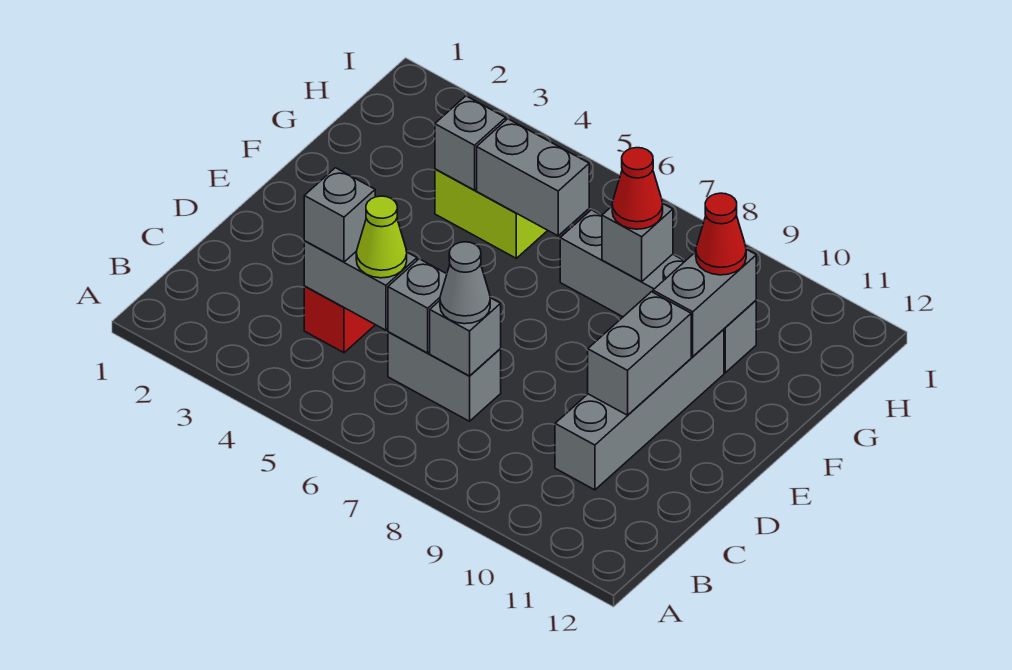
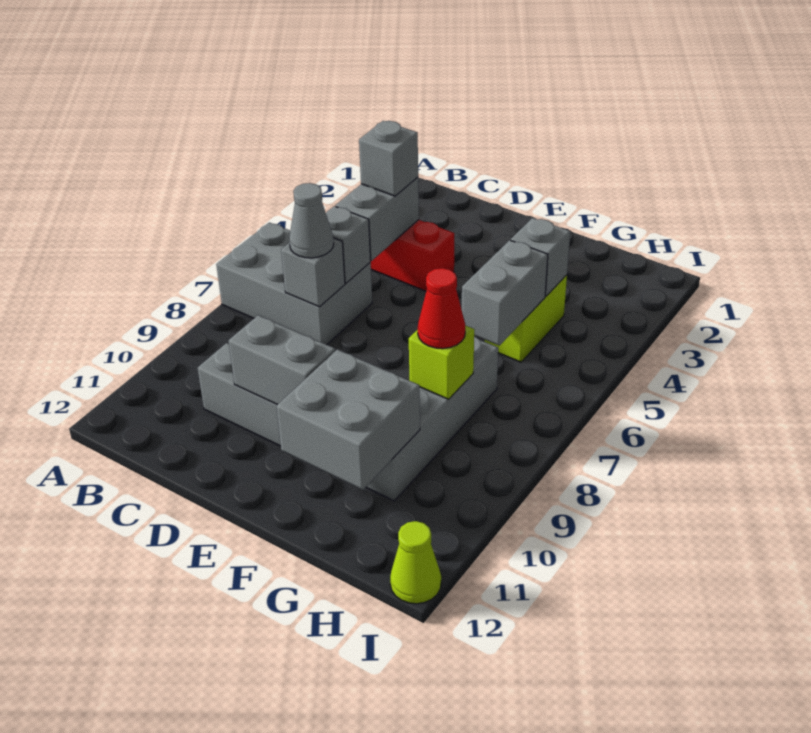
lime 1x1 cone [356,196,407,278] -> lime 1x1 cone moved to [390,521,441,604]
grey 1x2 brick [388,332,501,421] -> grey 2x3 brick [216,223,372,345]
grey 1x2 brick [653,249,756,357] -> grey 2x2 brick [276,349,420,490]
grey 1x1 brick [602,204,673,281] -> lime 1x1 brick [409,326,474,399]
red 1x1 cone [696,193,746,275] -> none

